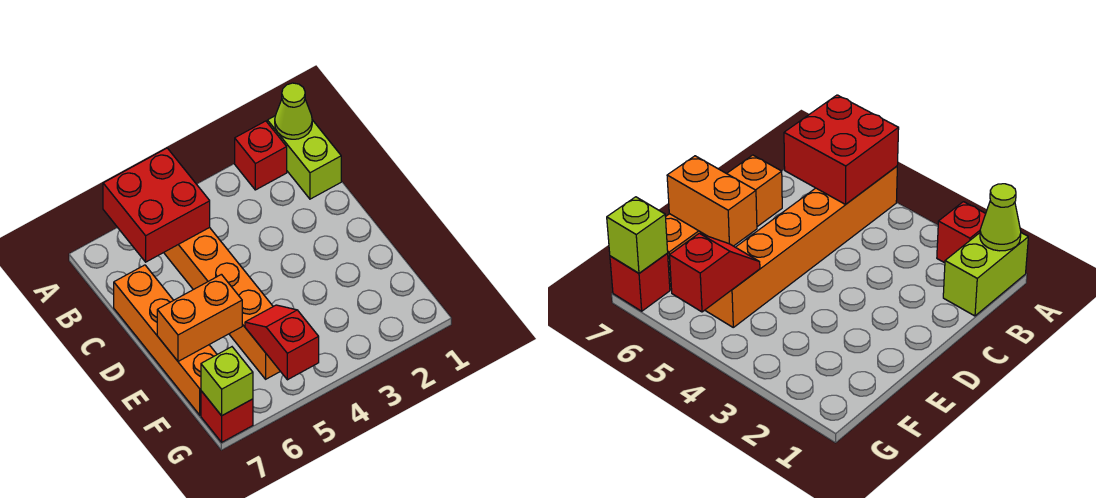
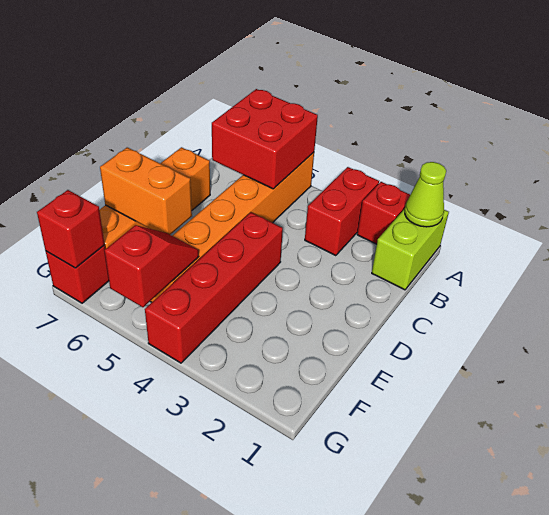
none -> red 1x2 brick [305,167,379,256]
none -> red 1x4 brick [145,212,283,363]
lime 1x1 brick [201,347,253,416] -> red 1x1 brick [37,190,105,268]

